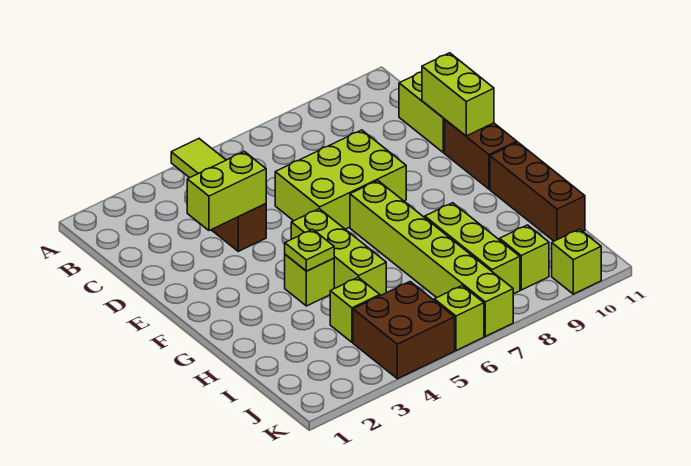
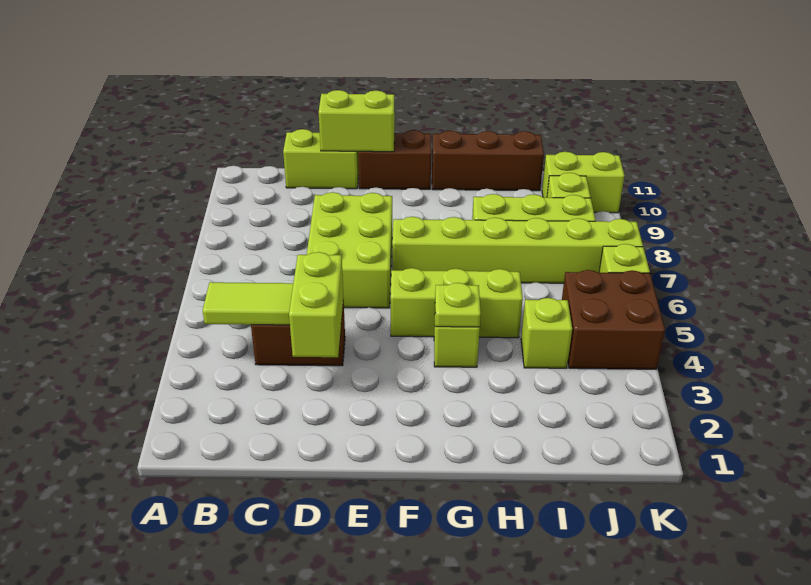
lime 1x1 brick [552,229,601,294] -> lime 1x2 brick [542,152,625,213]

